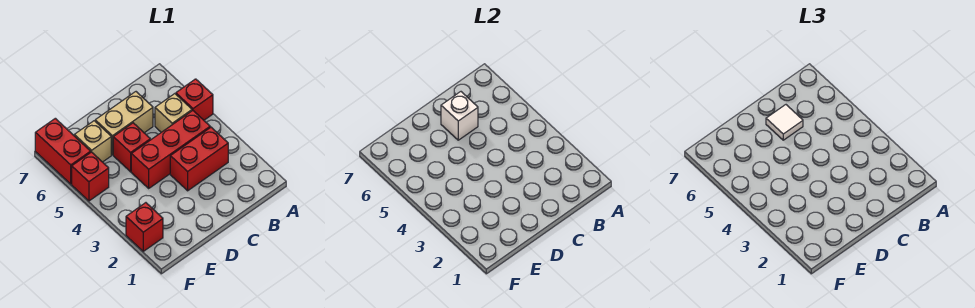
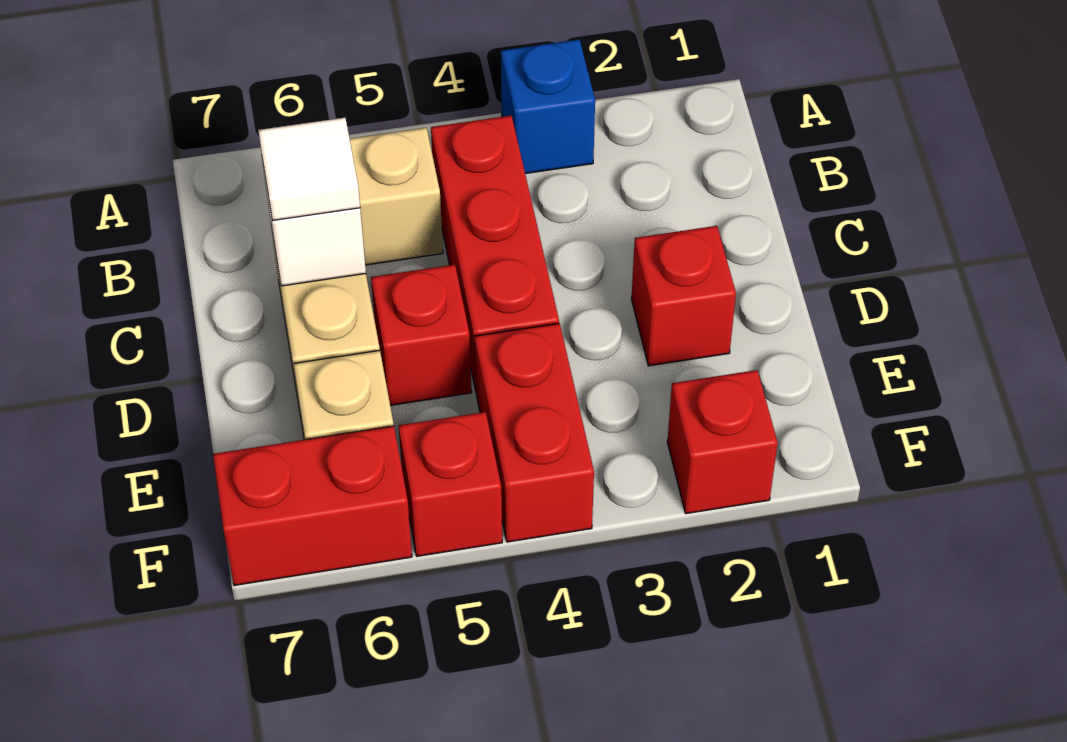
none -> blue 1x1 brick [501,40,595,174]
red 1x1 brick [176,79,213,120] -> red 1x1 brick moved to [632,226,736,366]
red 1x2 brick [170,127,228,191] -> red 1x2 brick moved to [475,323,594,542]

